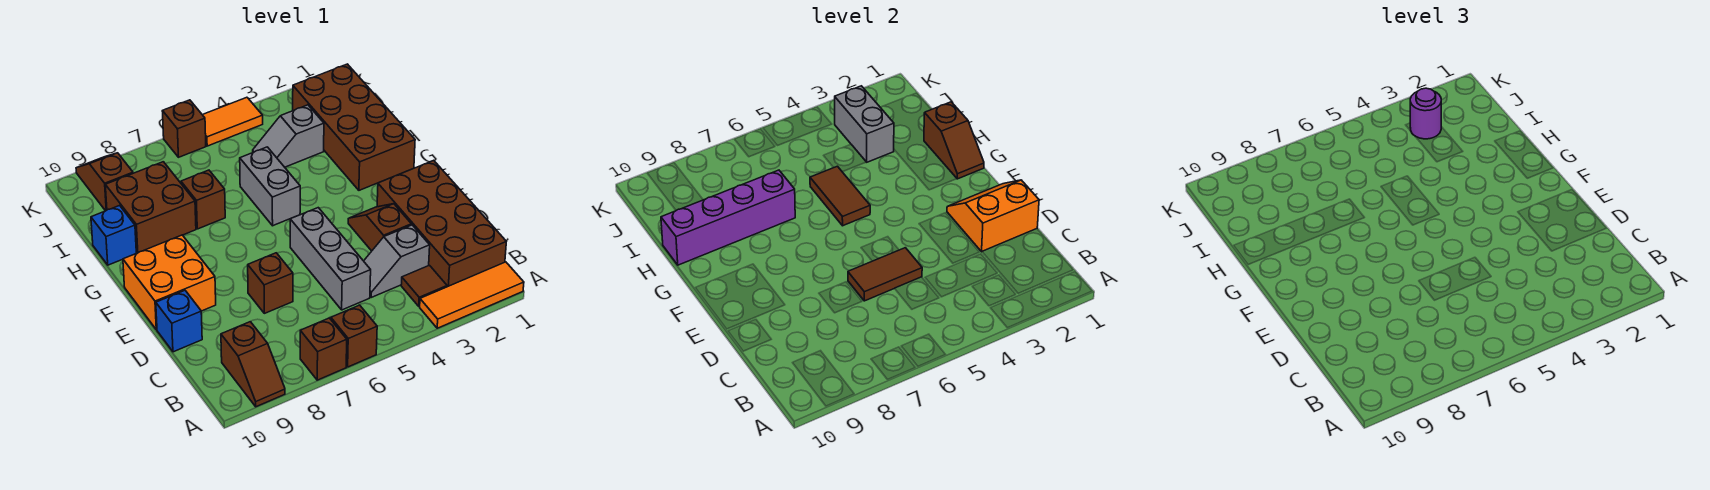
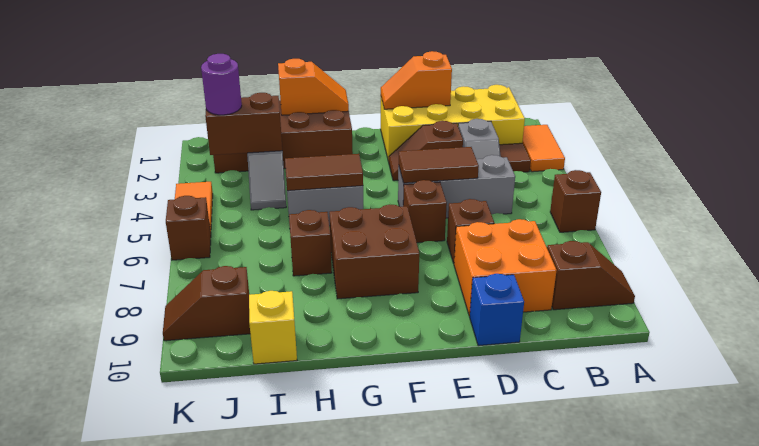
orange 1x3 tile [420,262,524,328] -> orange 1x2 tile [522,125,565,172]
brown 1x1 brick [300,318,347,380] -> brown 1x1 brick moved to [403,180,447,243]
brown 2x4 brick [377,160,506,287] -> yellow 2x4 brick [381,85,525,162]
orange 2x2 slope [947,180,1039,252] -> orange 1x2 slope [381,51,452,109]
brown 1x2 tile [848,248,922,301] -> brown 1x2 tile turned to [399,147,479,183]
orange 2x2 brick [123,235,216,330] -> orange 2x2 brick moved to [454,219,557,316]
brown 1x2 slope [924,102,984,179] -> orange 1x2 slope [278,59,349,115]
purple 1x4 brick [661,170,795,265] -> none
brown 2x2 brick [105,162,196,253] -> brown 2x2 brick moved to [329,204,419,299]
blue 1x1 brick [91,206,136,265] -> none
grey 1x2 brick [834,86,894,162] -> brown 1x2 brick [205,93,282,155]
none -> yellow 1x1 brick [249,291,297,364]

